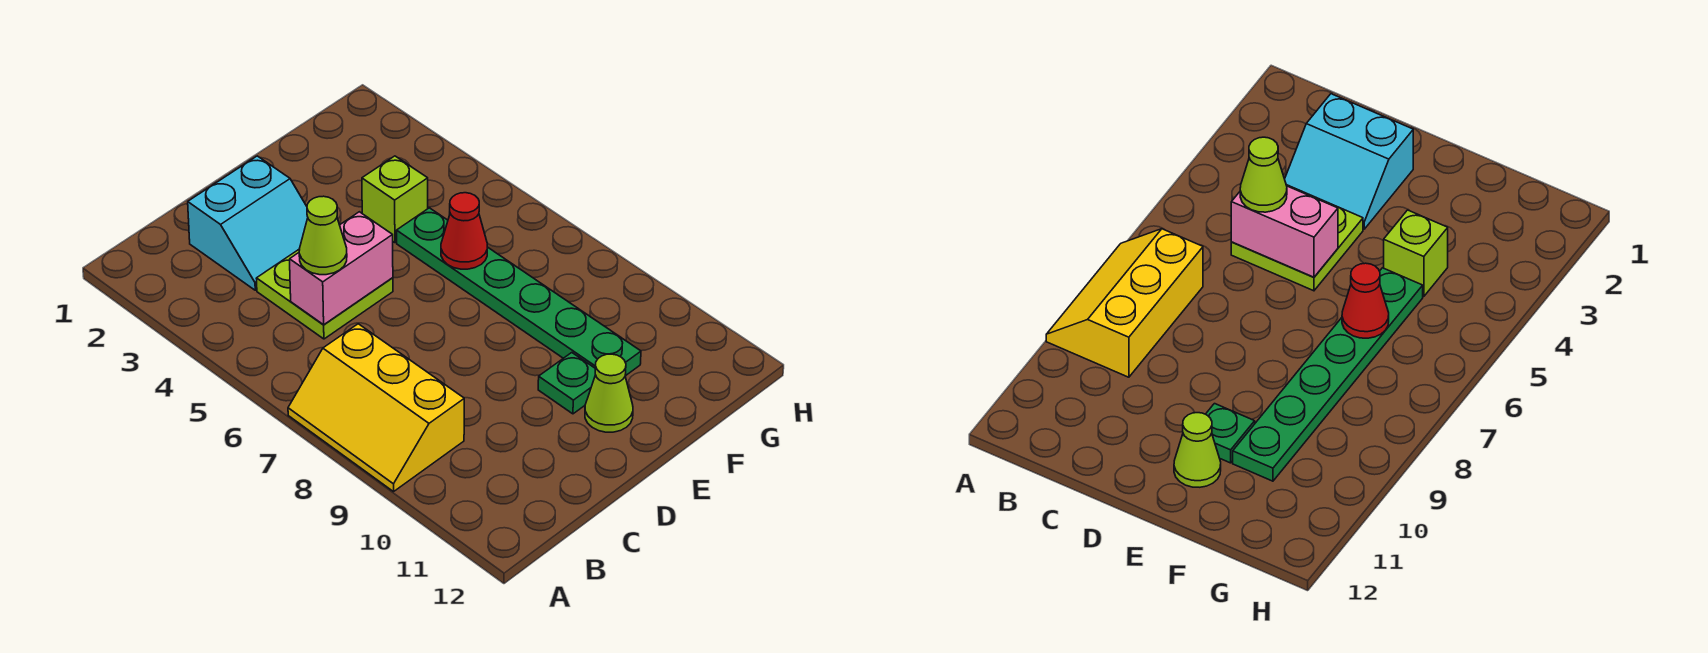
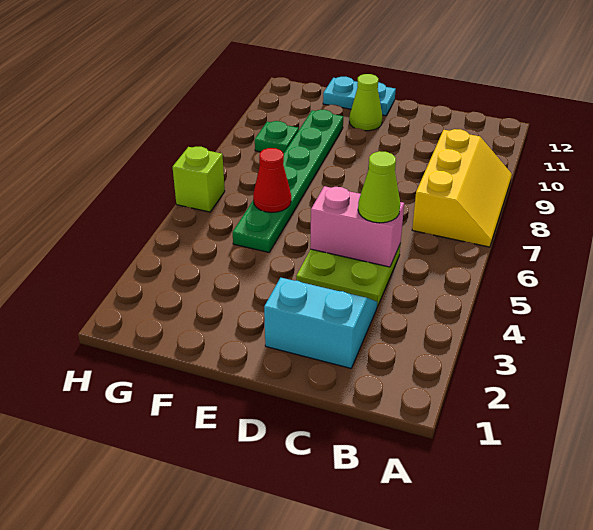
green 1x1 plate [538,353,595,414] -> green 1x1 plate moved to [255,121,299,153]
none -> cyan 1x2 plate [323,77,396,116]
lime 1x1 brick [362,156,428,243] -> lime 1x1 brick moved to [173,147,225,212]

